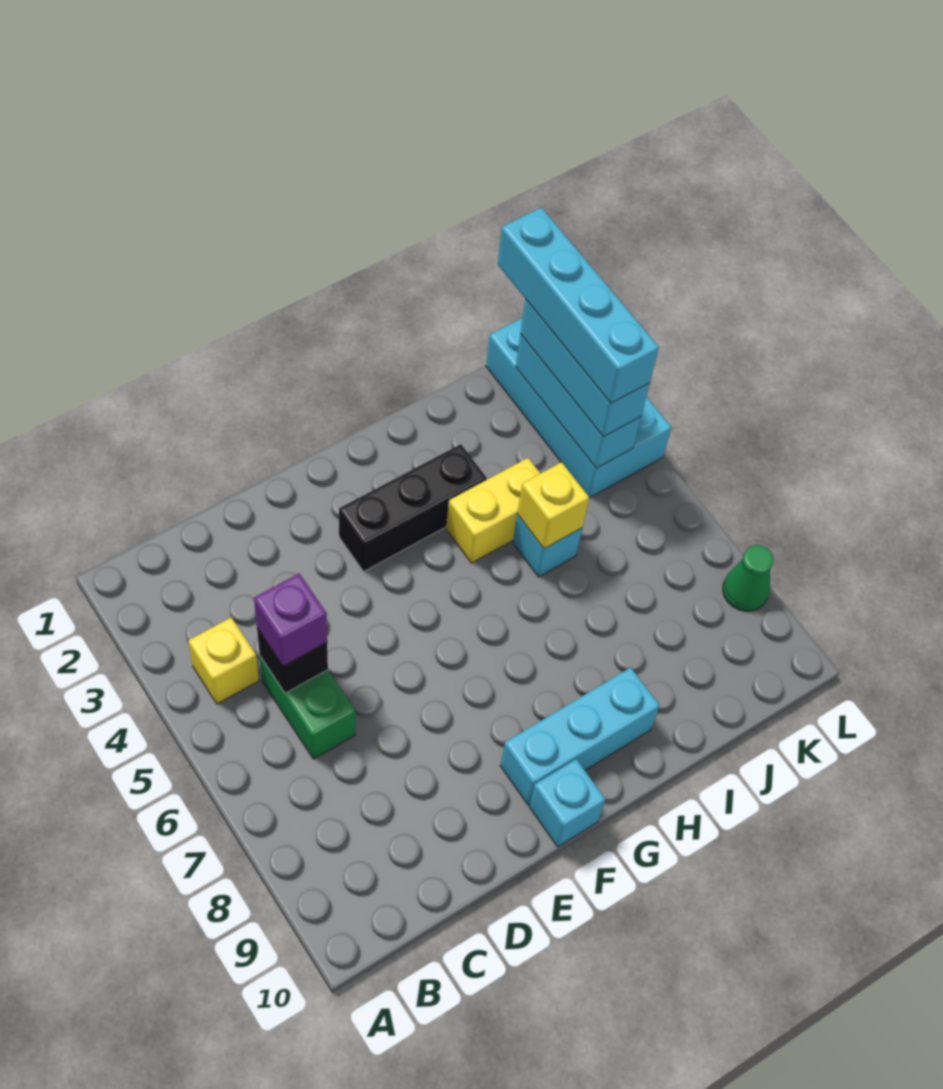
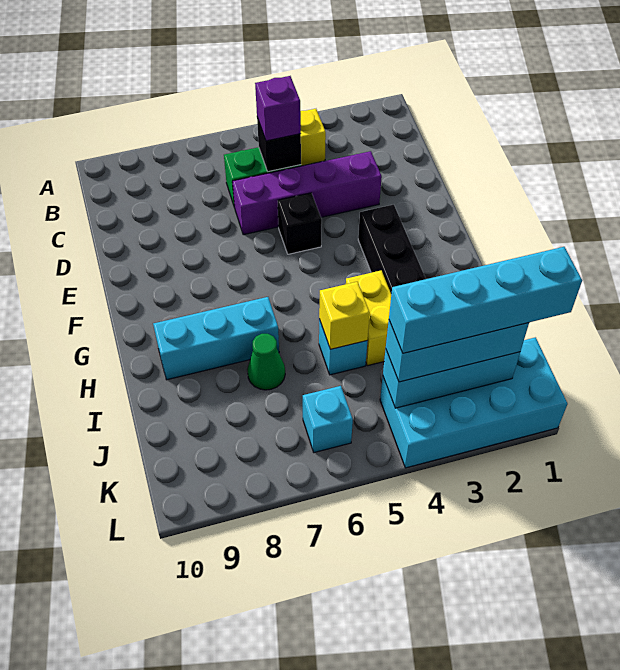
none -> purple 1x4 brick [232,151,382,235]
none -> black 1x1 brick [278,193,322,254]
cyan 1x3 brick [501,667,660,805] -> cyan 1x3 brick turned to [153,297,279,380]
cyan 1x1 brick [530,759,605,847] -> cyan 1x1 brick moved to [303,386,353,453]
green 1x1 cone [723,545,774,611] -> green 1x1 cone moved to [247,334,285,390]

